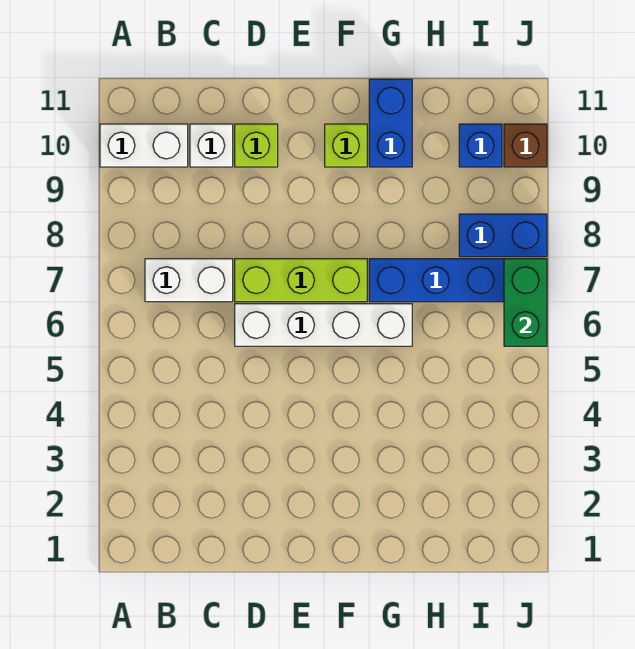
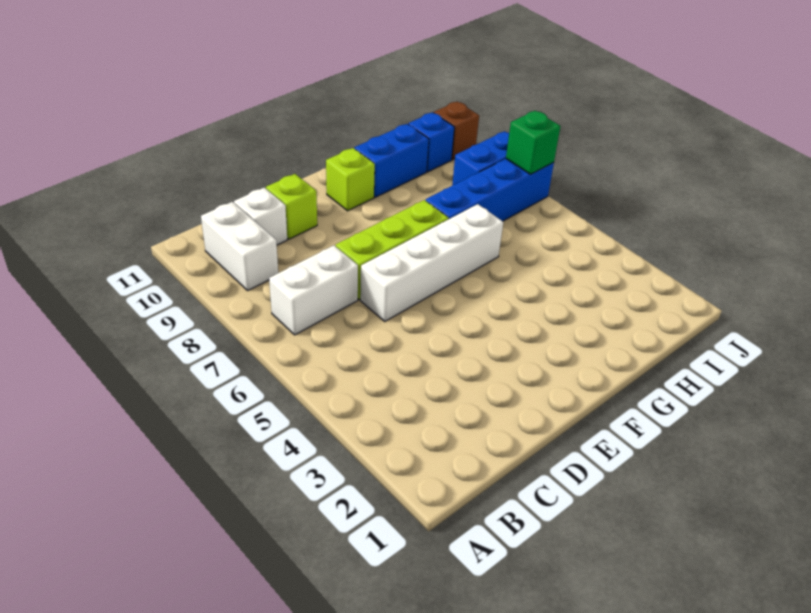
white 1x2 brick [100,124,188,167] -> white 1x2 brick turned to [201,202,278,290]
blue 1x2 brick [369,79,412,167] -> blue 1x2 brick turned to [354,124,429,197]
green 1x2 brick [504,259,547,346] -> green 1x1 brick [506,111,560,174]

